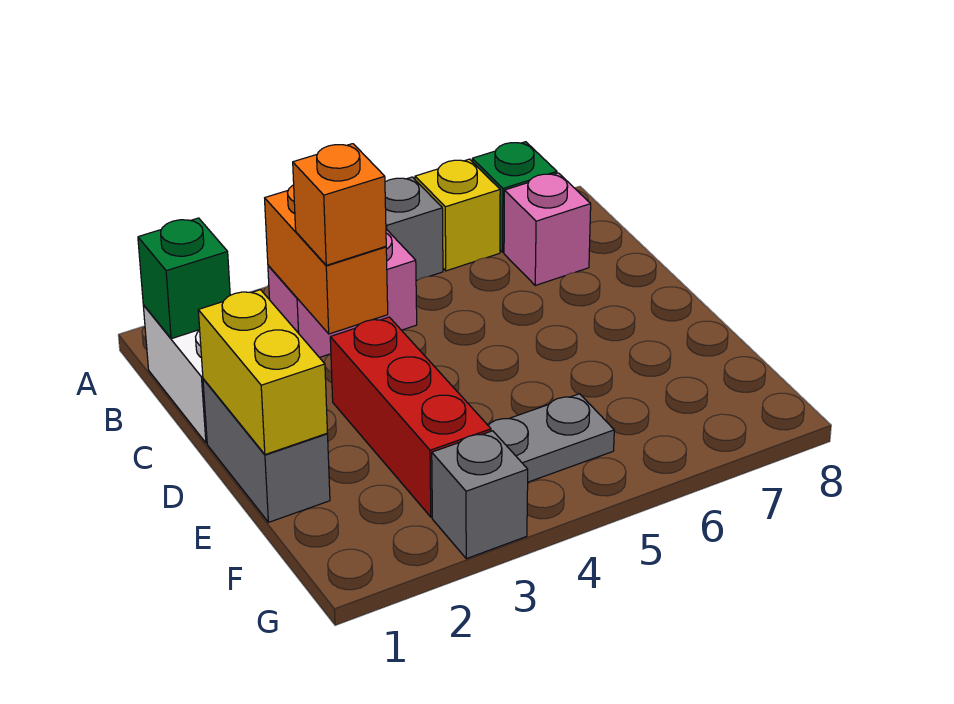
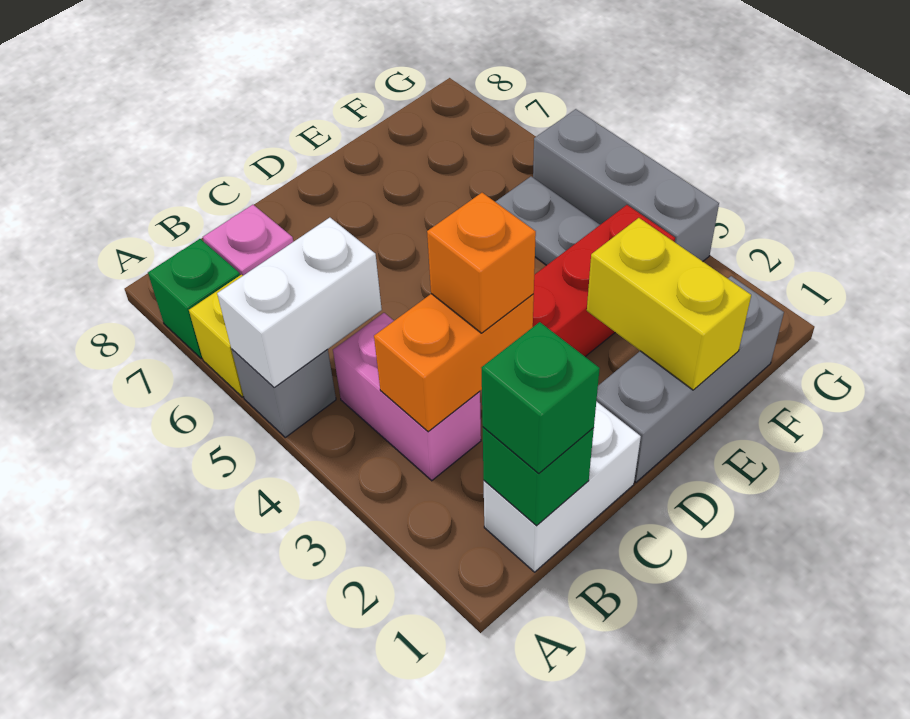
none -> white 1x2 brick [217,218,382,388]
none -> green 1x1 brick [482,322,600,473]
grey 1x2 brick [203,379,330,522] -> grey 1x3 brick [596,276,784,482]
yellow 1x2 brick [198,290,327,455] -> yellow 1x2 brick turned to [587,218,751,390]
grey 1x1 brick [432,431,528,559] -> grey 1x3 brick [533,109,719,261]

